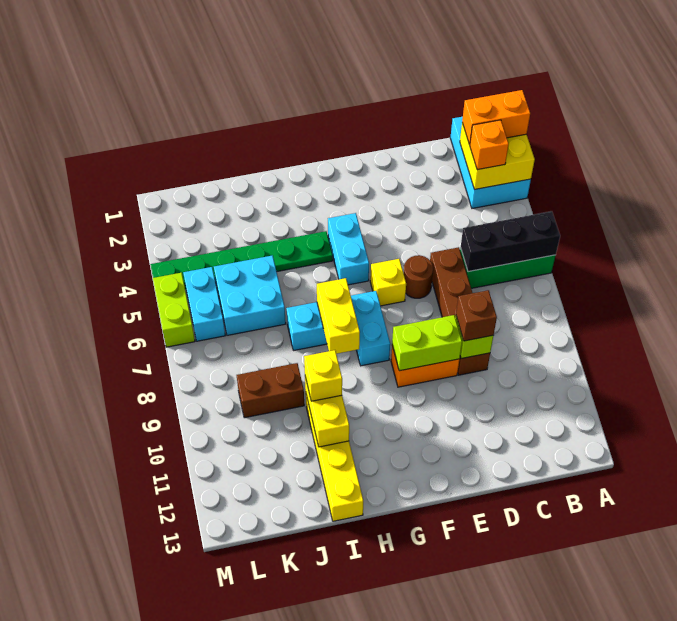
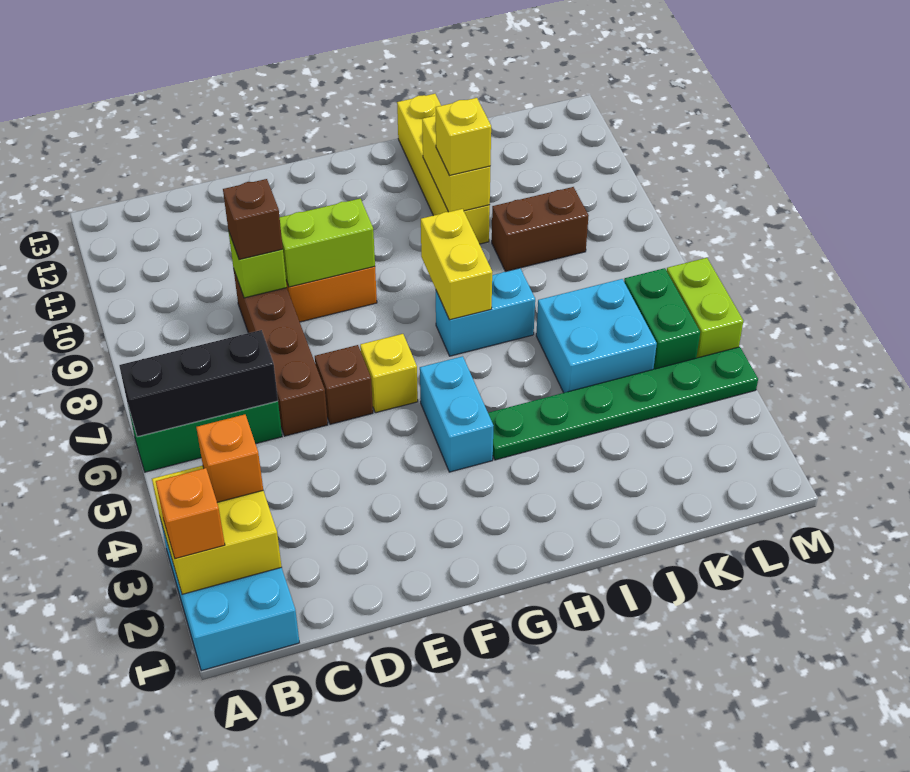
orange 1x2 brick [462,90,530,145] -> orange 1x1 brick [156,468,225,559]
brown 1x1 round brick [404,255,433,298] -> brown 1x1 brick [315,345,373,424]
cyan 1x2 brick [351,291,390,366] -> none
cyan 1x2 brick [183,267,225,341] -> green 1x2 brick [624,268,700,369]

